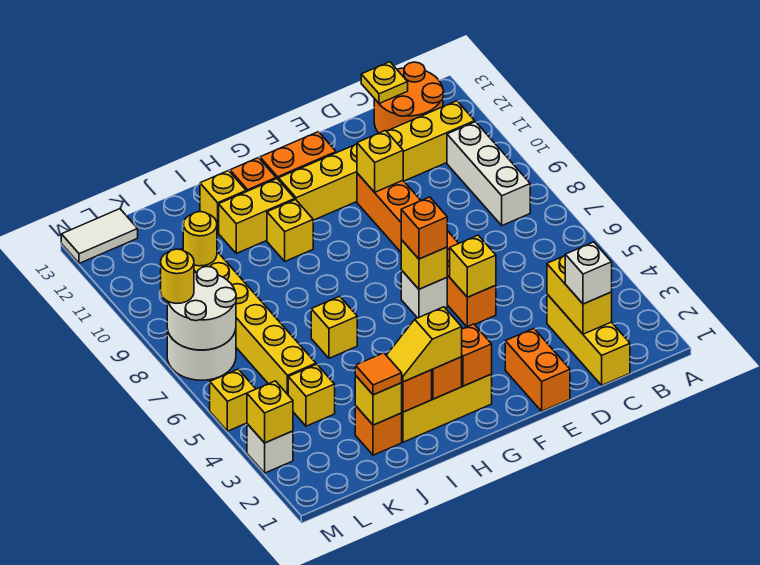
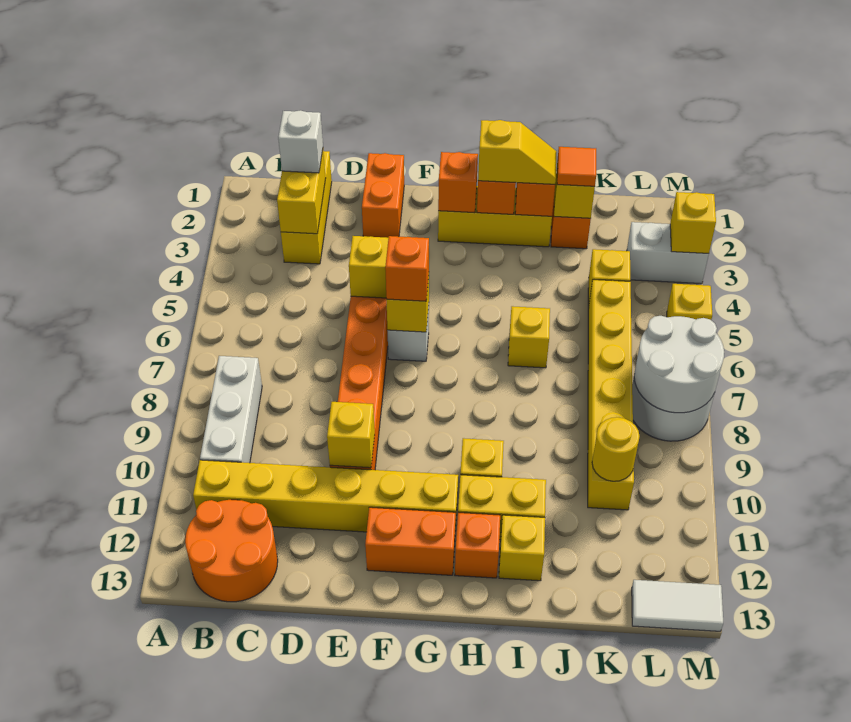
yellow 1x1 plate [361,62,408,104] -> none
white 1x1 brick [247,424,293,473] -> white 1x2 brick [627,222,709,284]
yellow 1x1 round brick [161,249,194,303] -> none

